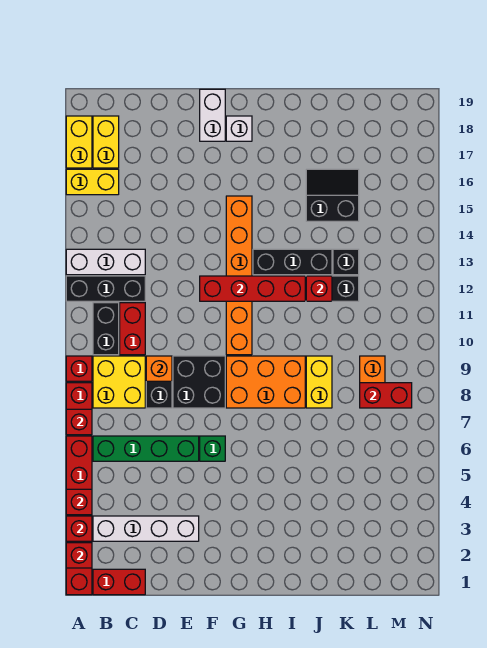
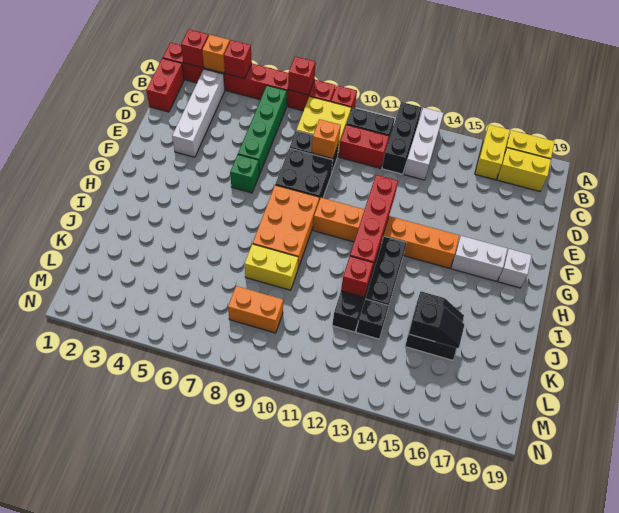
red 1x1 brick [66,516,92,541] -> orange 1x1 brick [202,35,230,73]
white 1x2 brick [200,89,225,141] -> white 1x2 brick moved to [451,236,507,281]
none -> black 1x2 slope [409,299,465,348]
red 1x2 brick [360,383,412,408] -> none

